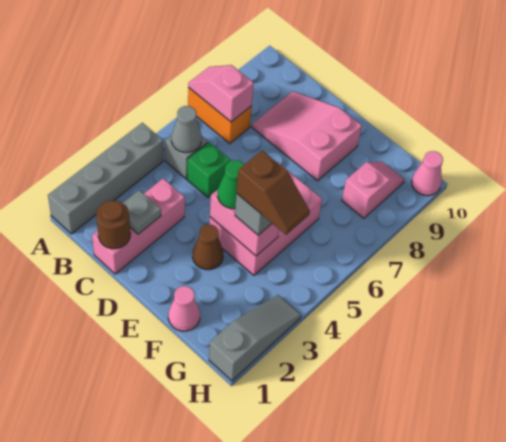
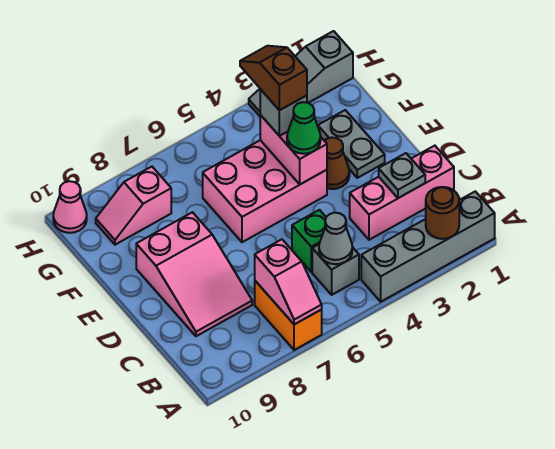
brown 1x1 round brick [96,201,130,249] -> brown 1x1 round brick moved to [426,187,459,239]
none -> grey 1x2 plate [318,110,385,178]
pink 1x1 cone [168,286,200,331] -> none

